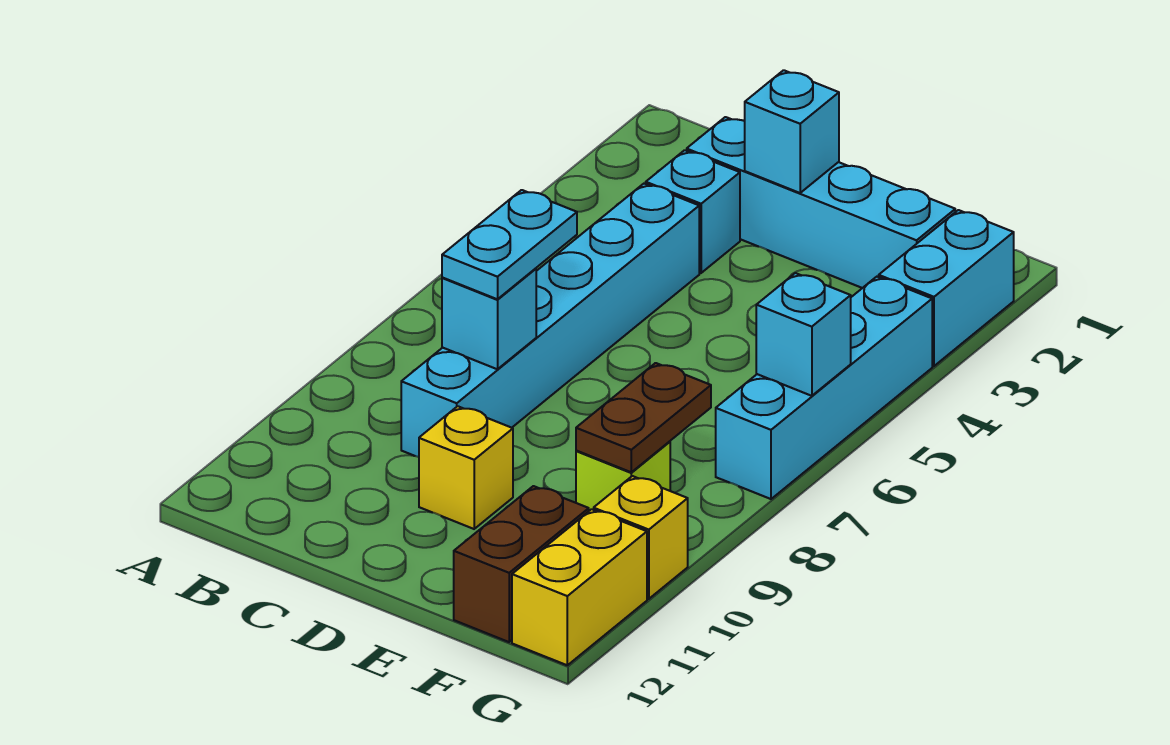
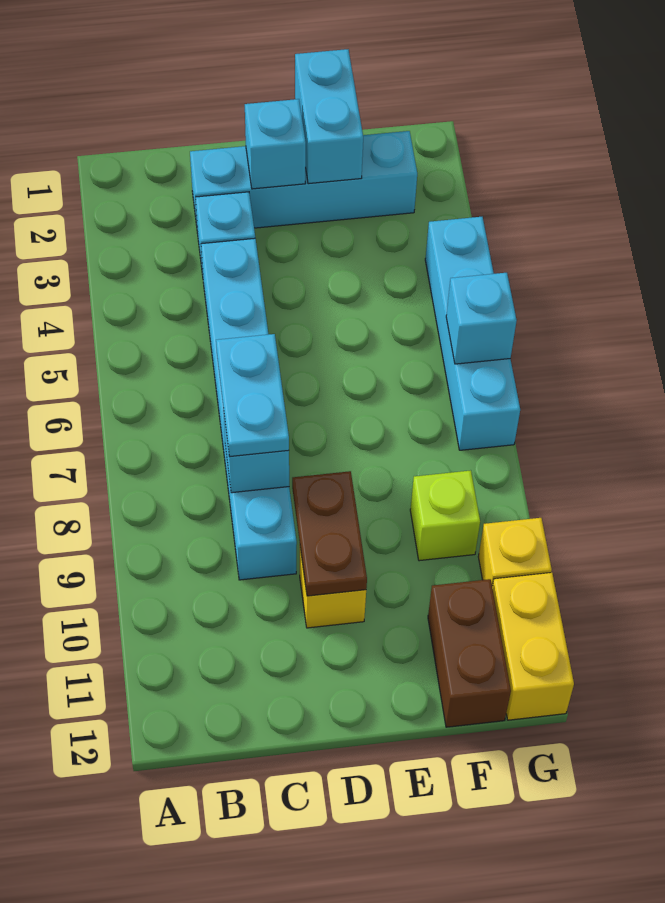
brown 1x2 plate [576,363,711,472] -> brown 1x2 plate moved to [292,471,367,596]
cyan 1x2 brick [879,210,1014,366] -> cyan 1x2 brick moved to [295,49,363,184]

